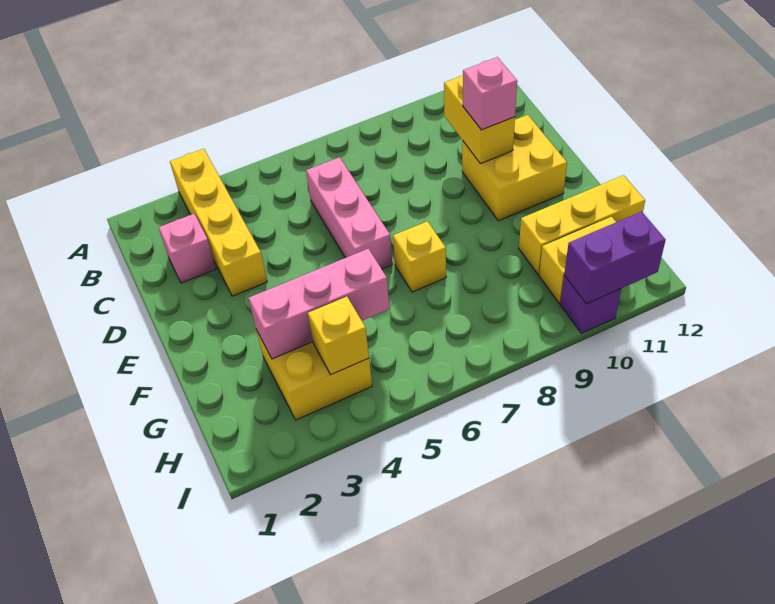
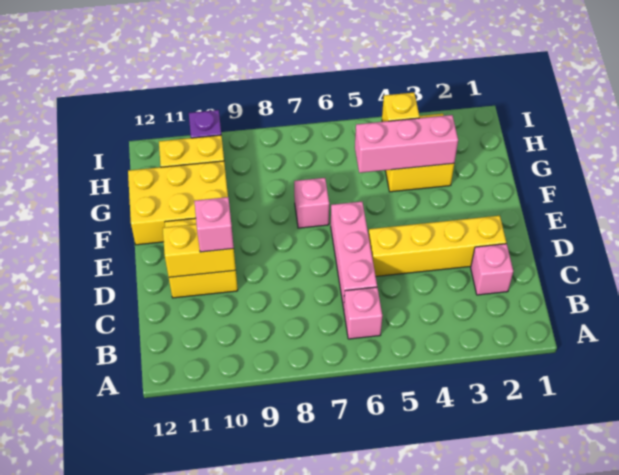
yellow 1x4 brick [170,149,267,296] -> yellow 1x4 brick turned to [368,216,506,276]
none -> pink 1x1 brick [344,287,382,339]
yellow 1x2 brick [444,75,515,164] -> yellow 1x2 brick turned to [163,224,236,277]
yellow 1x1 brick [393,221,446,292] -> pink 1x1 brick [294,178,329,228]
yellow 1x3 brick [519,175,645,275] -> yellow 2x3 brick [128,161,228,245]
purple 1x2 brick [564,212,666,304] -> none

